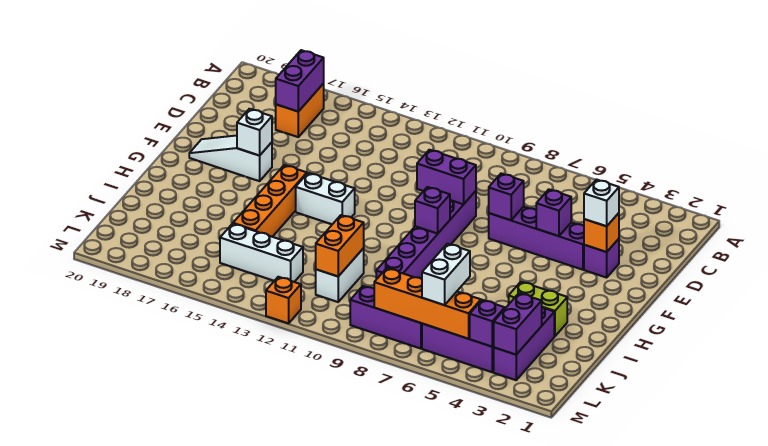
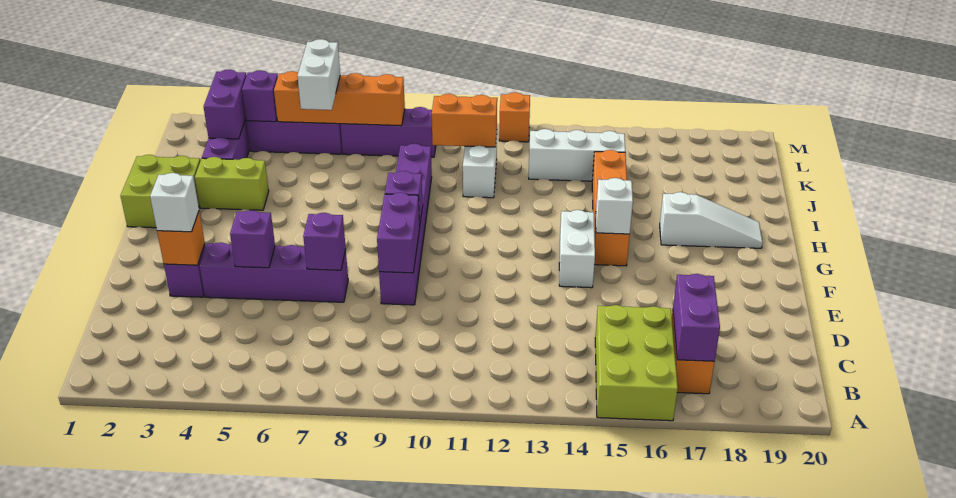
none -> lime 2x3 brick [595,305,678,421]
purple 1x2 brick [417,150,476,204] -> purple 1x2 brick turned to [377,193,420,273]
white 1x3 slope [189,136,272,181] -> white 1x3 slope moved to [660,192,763,248]
white 1x1 brick [237,109,272,156] -> white 1x1 brick moved to [596,178,633,234]
white 1x2 brick [296,173,355,224] -> white 1x2 brick turned to [559,210,595,288]
none -> lime 2x2 brick [121,155,200,228]
orange 1x2 brick [316,215,364,276] -> orange 1x2 brick turned to [432,94,497,147]

